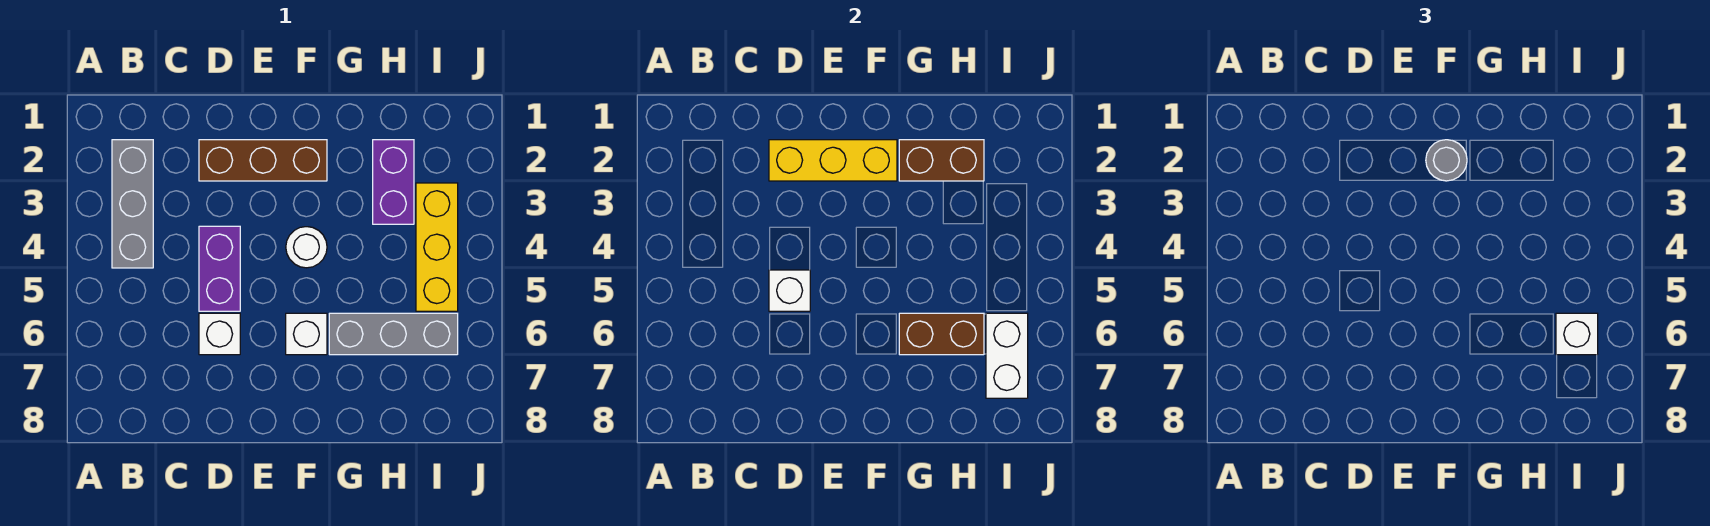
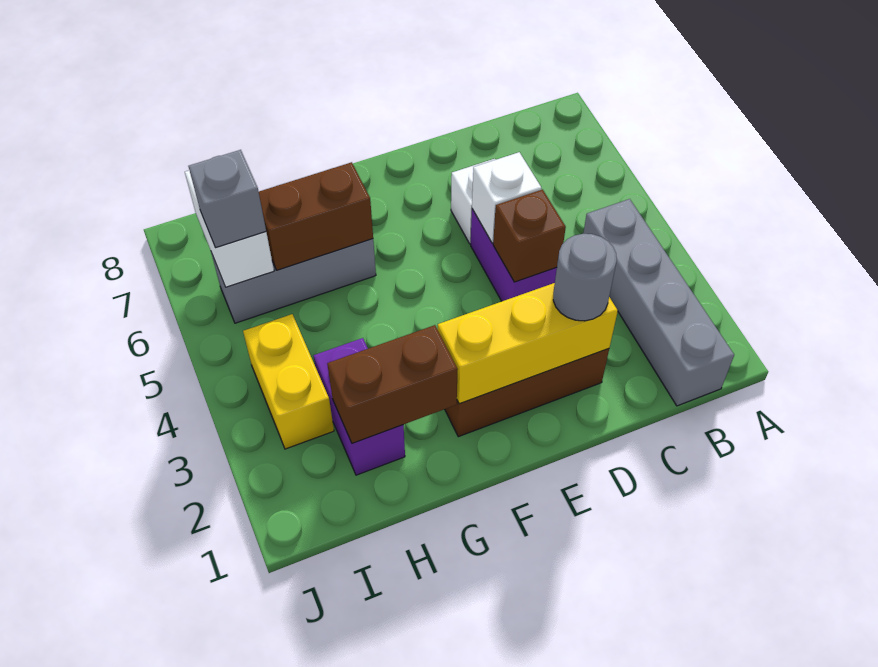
grey 1x3 brick [112,140,153,268] -> grey 1x4 brick [583,199,734,406]
none -> brown 1x1 brick [493,190,566,282]
grey 1x1 round brick [1426,140,1467,181] -> grey 1x1 round brick moved to [553,234,617,321]
white 1x1 round brick [286,227,327,268] -> none
white 1x1 brick [286,313,327,355] -> none
yellow 1x3 brick [416,183,458,311] -> yellow 1x2 brick [243,314,334,449]
white 1x1 brick [1556,313,1598,355] -> grey 1x1 brick [188,150,266,248]

